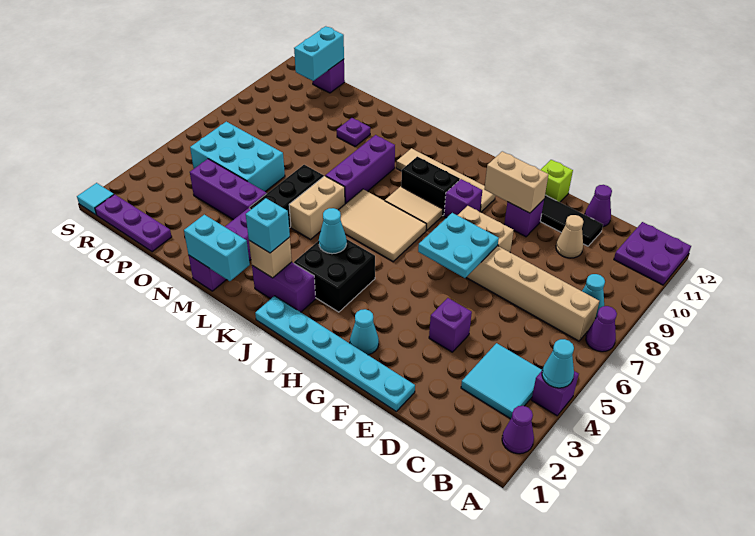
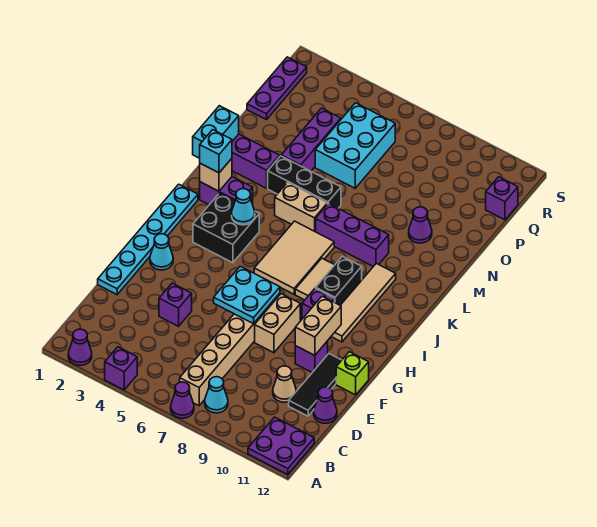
cyan 1x1 cone [542,339,574,388] -> none
cyan 2x2 tile [461,343,542,419] -> none
purple 1x2 brick [252,262,316,312] -> purple 1x2 brick turned to [200,177,253,205]
purple 1x1 plate [337,118,370,146] -> purple 1x1 cone [409,207,432,243]
cyan 1x2 brick [294,26,344,81] -> none
cyan 1x1 tile [77,183,114,215] -> none

